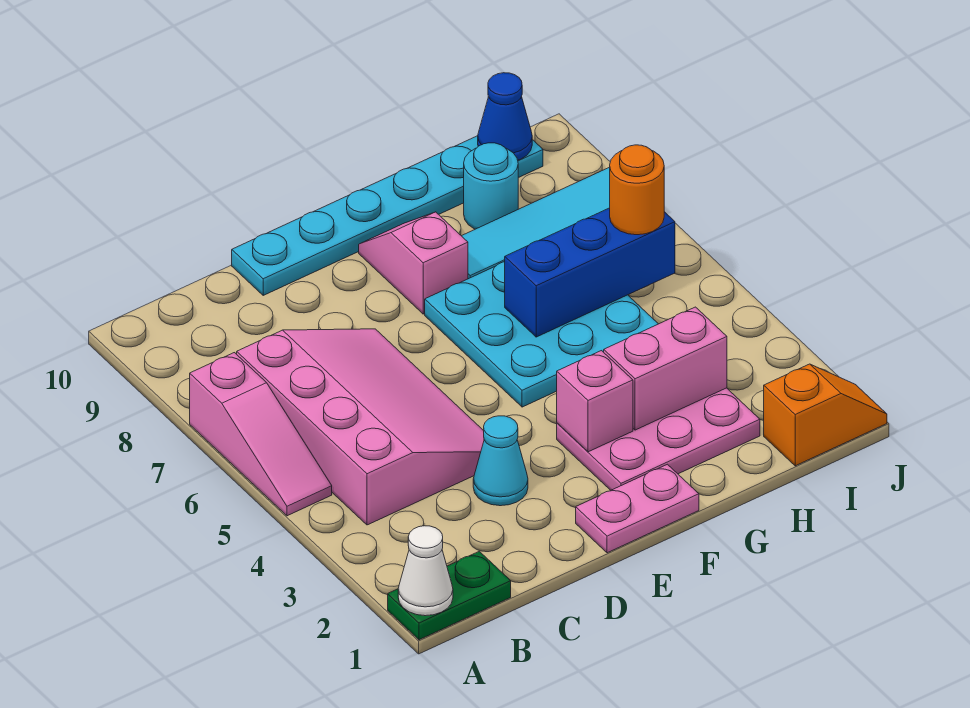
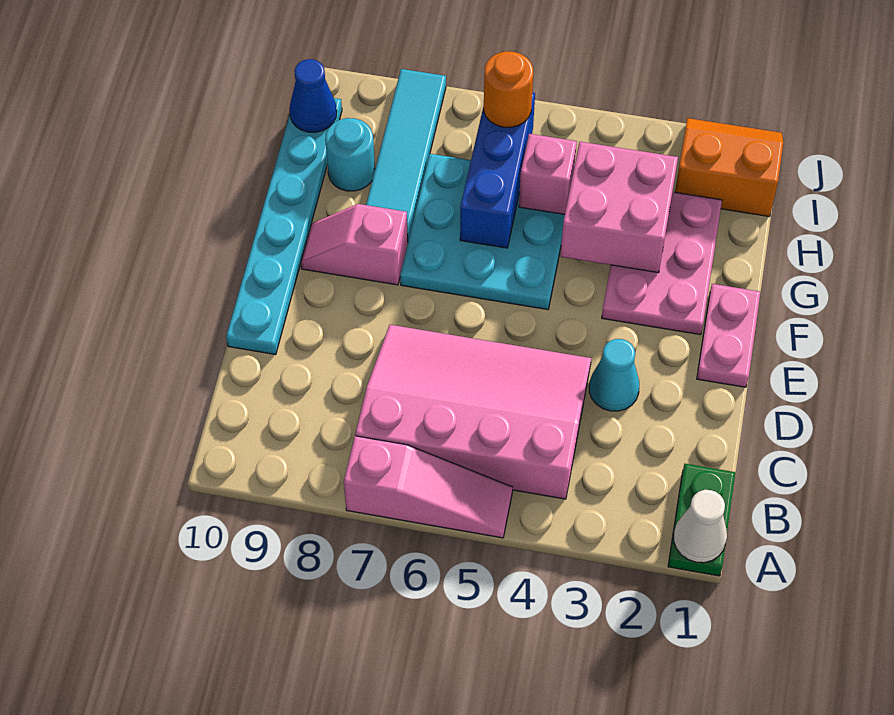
pink 1x1 brick [557,351,633,452] -> pink 1x1 brick moved to [519,134,577,214]
pink 1x2 brick [604,307,727,430] -> pink 2x2 brick [560,142,678,273]
orange 1x2 slope [764,364,887,466] -> orange 2x2 slope [675,118,783,217]

